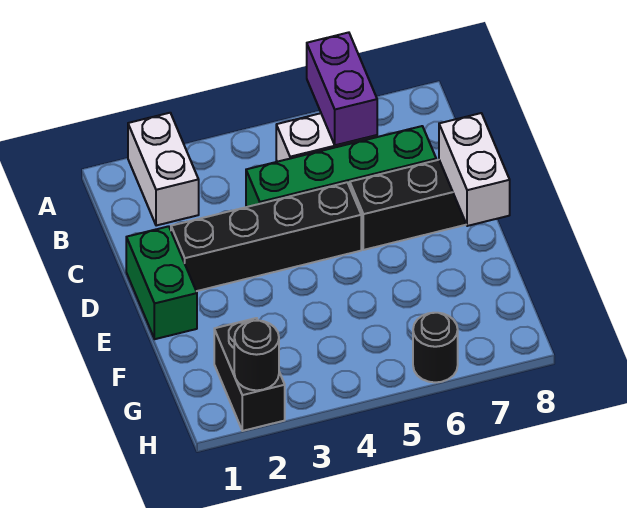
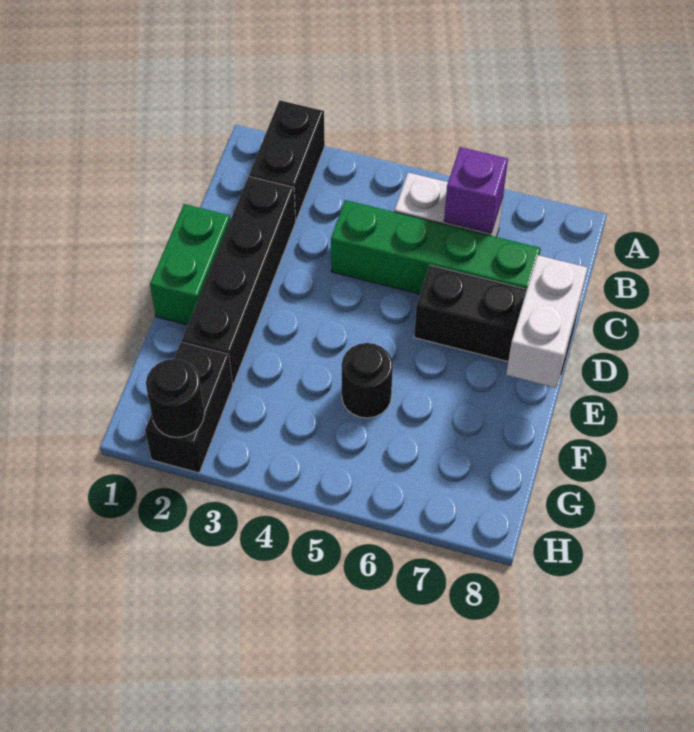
white 1x2 brick [128,113,199,226] -> black 1x2 brick [249,100,325,220]
purple 1x2 brick [307,32,377,145] -> purple 1x1 brick [444,147,508,233]
black 1x4 brick [171,182,361,291] -> black 1x4 brick turned to [182,176,296,384]
black 1x1 round brick [413,313,458,383] -> black 1x1 round brick moved to [342,343,393,418]

